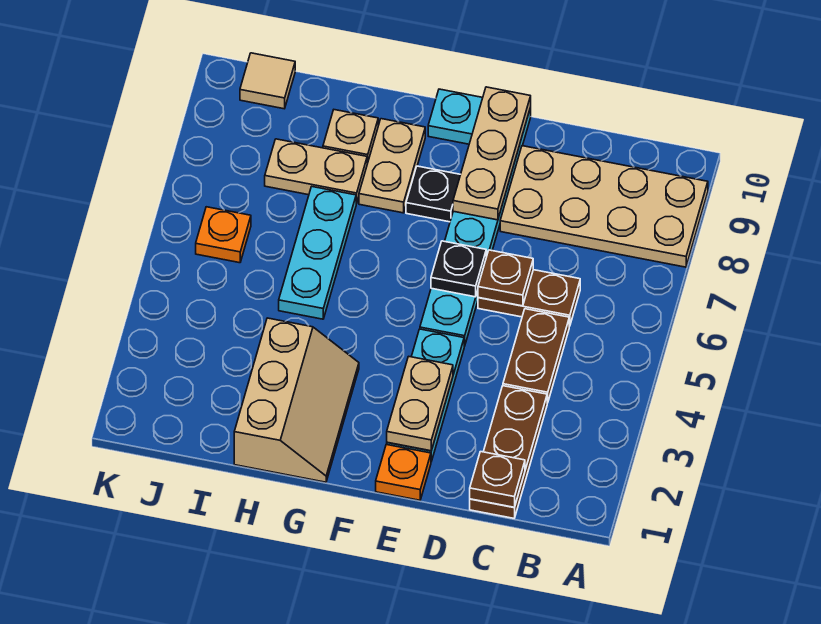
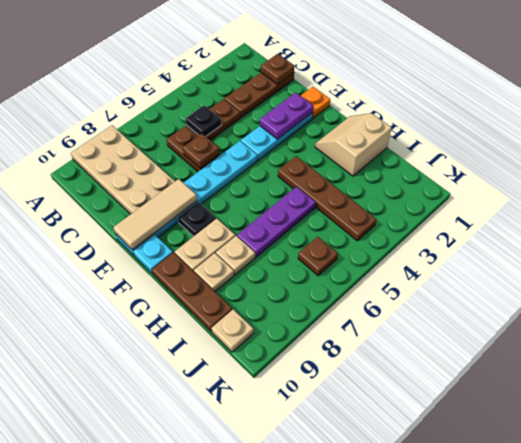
tan 1x2 plate [387,356,453,451] -> purple 1x2 plate [260,93,313,139]
black 1x1 plate [431,241,486,297] -> black 1x1 plate moved to [186,105,221,136]
tan 1x3 plate [453,87,531,220] -> tan 1x3 tile [114,179,197,250]
tan 2x3 slope [234,318,359,482] -> tan 2x2 slope [315,113,392,176]
none -> brown 1x4 plate [278,156,376,241]
none -> brown 1x3 plate [152,253,232,332]
cyan 1x3 plate [279,187,356,319] -> purple 1x3 plate [237,187,316,257]
tan 1x2 plate [265,139,367,204] -> tan 1x1 plate [216,236,255,275]
orange 1x1 plate [196,207,251,263] -> brown 1x1 plate [298,237,338,276]
tan 1x1 tile [240,53,295,109] -> tan 1x1 plate [212,309,254,352]

